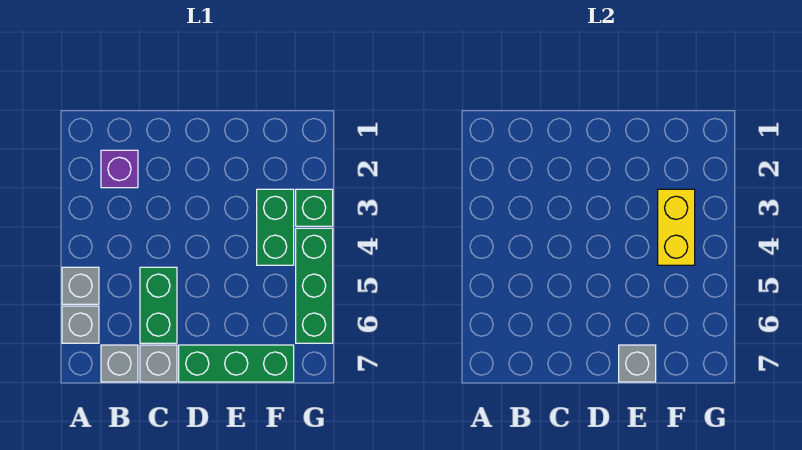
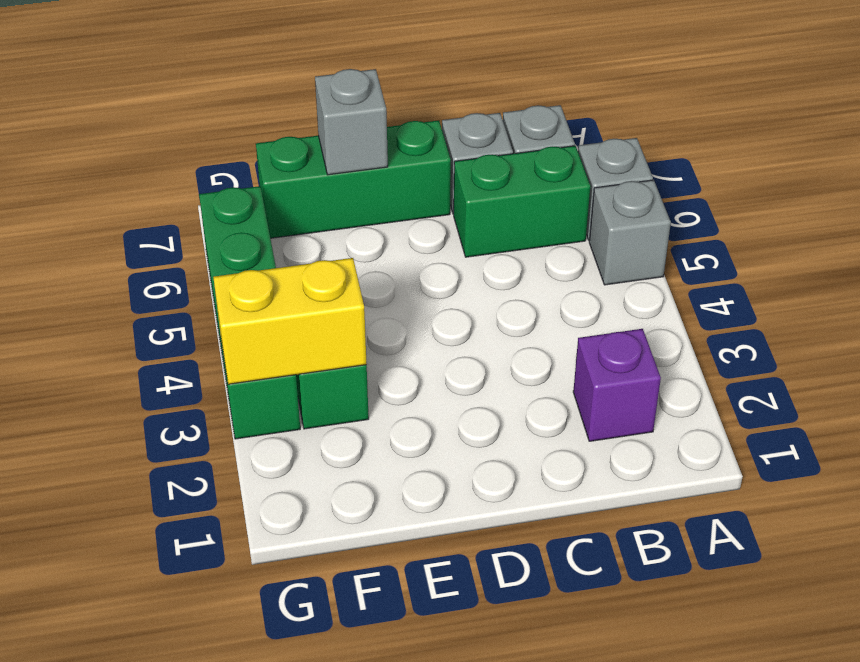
green 1x2 brick [140,267,177,343] -> green 1x2 brick turned to [454,146,590,257]
yellow 1x2 brick [658,189,695,265] -> yellow 1x2 brick turned to [213,258,367,384]

